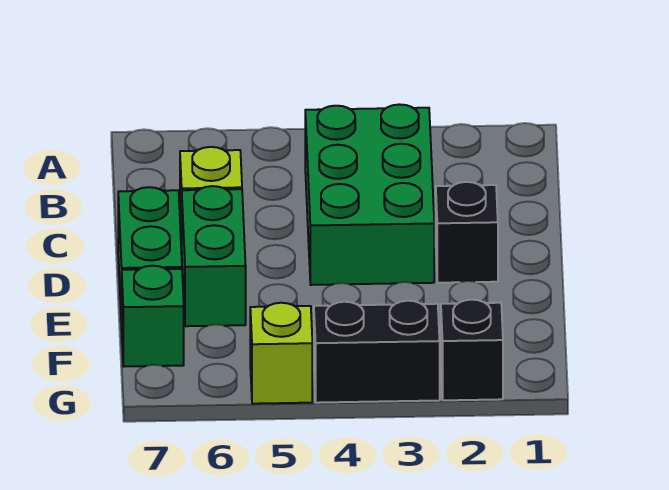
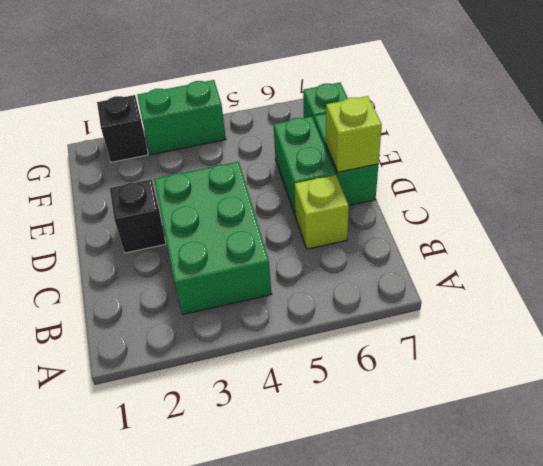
black 1x2 brick [314,301,440,403] -> green 1x2 brick [137,80,226,155]
lime 1x1 brick [250,303,312,404] -> lime 1x1 brick moved to [326,96,382,172]

